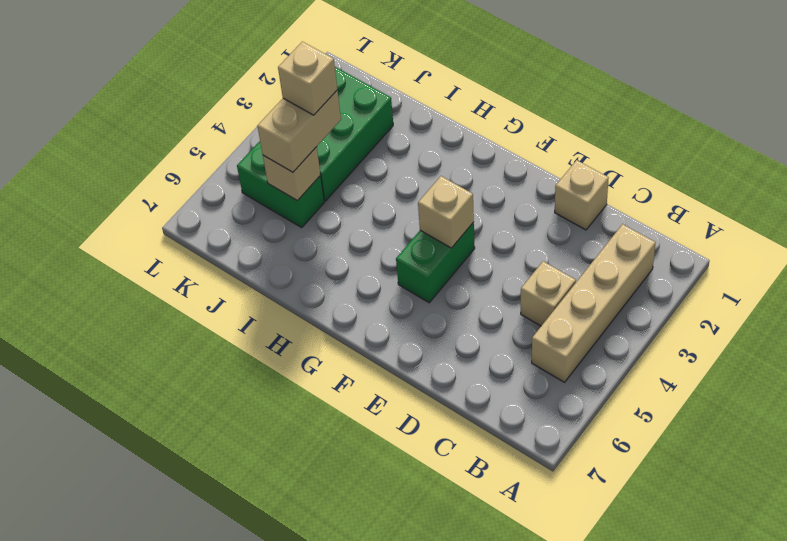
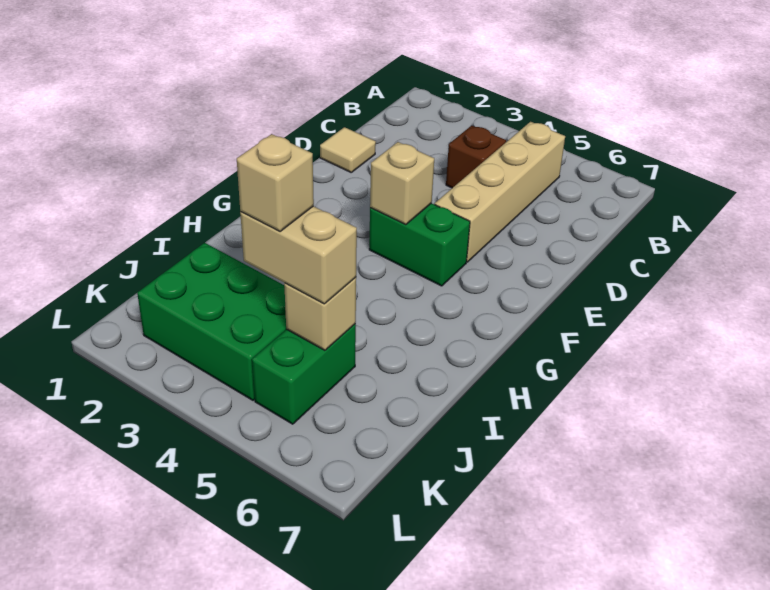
tan 1x4 brick [532,224,656,382] -> tan 1x4 brick turned to [435,122,565,262]
tan 1x1 brick [521,261,576,326] -> brown 1x1 brick [446,126,506,188]
tan 1x1 brick [555,160,609,230] -> tan 1x1 tile [320,127,376,172]

